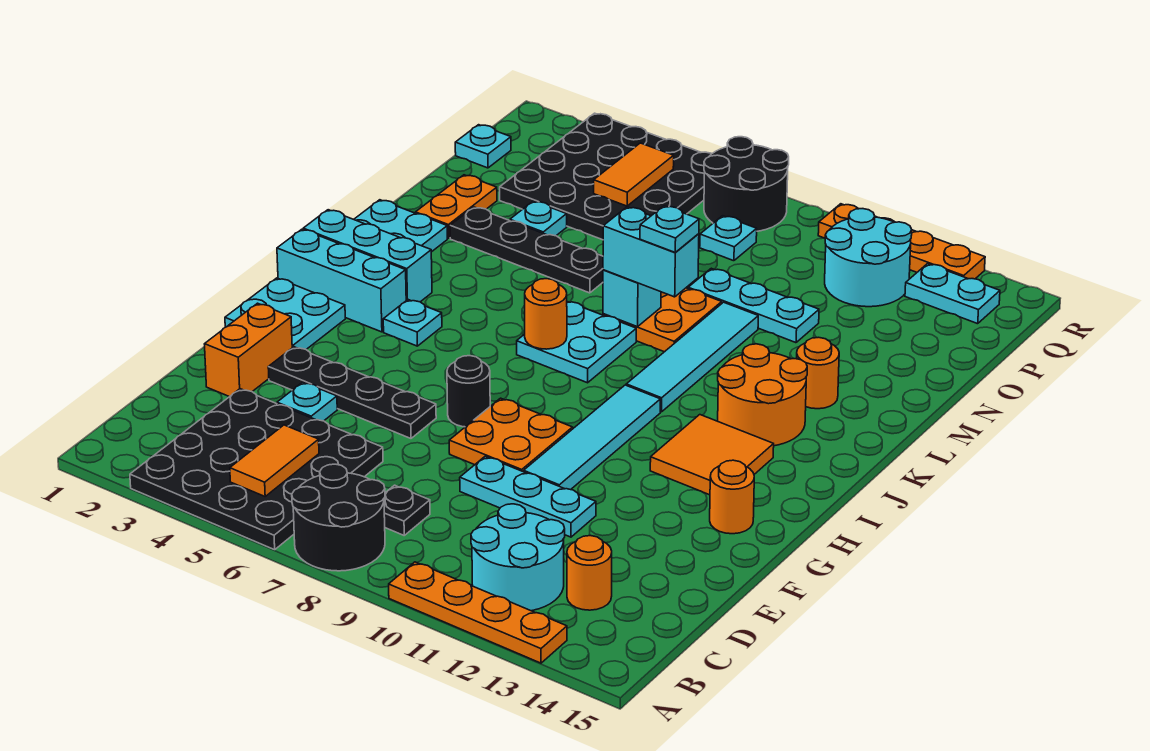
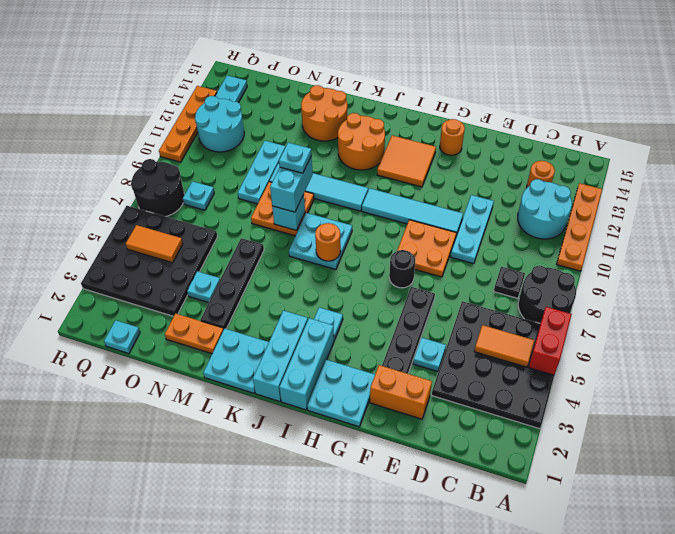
none -> red 1x2 brick [528,307,572,375]
orange 1x1 round brick [796,337,839,409] -> orange 2x2 round brick [301,85,347,141]

